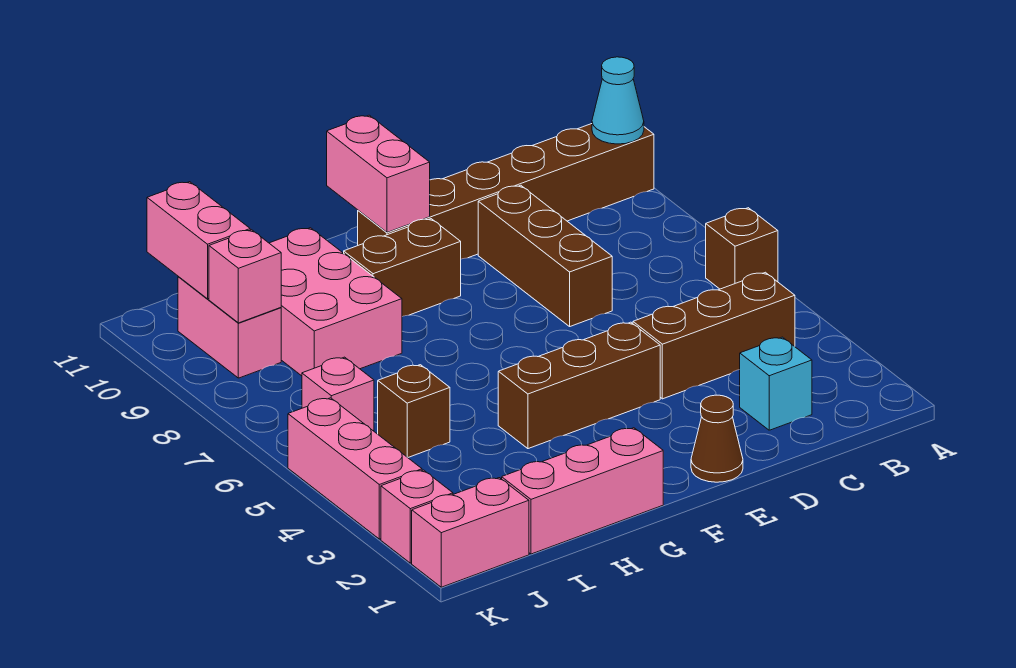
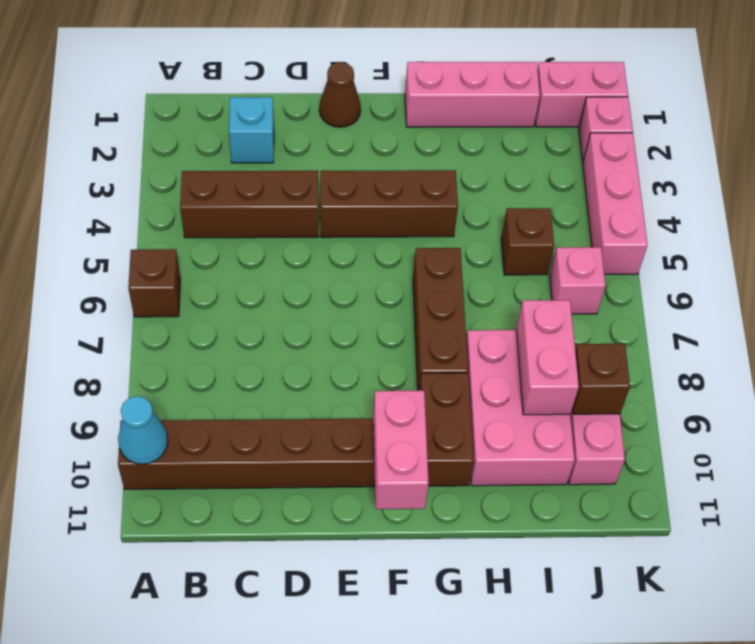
brown 1x3 brick [478,185,612,326] -> brown 1x3 brick moved to [413,248,468,391]
brown 1x2 brick [344,219,461,317] -> brown 1x2 brick turned to [419,373,474,486]
pink 1x1 brick [209,230,281,323] -> brown 1x1 brick [572,344,630,414]
pink 1x2 brick [147,182,250,299] -> pink 1x2 brick moved to [516,300,579,415]

